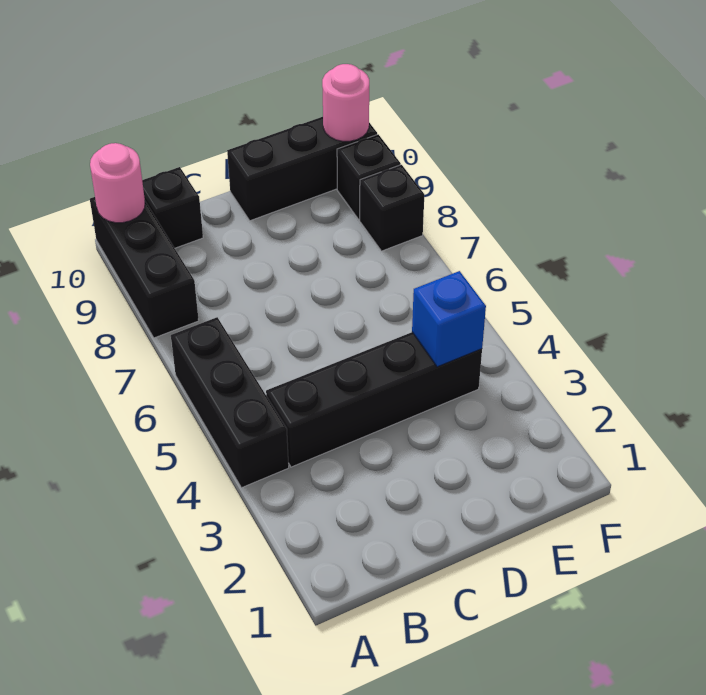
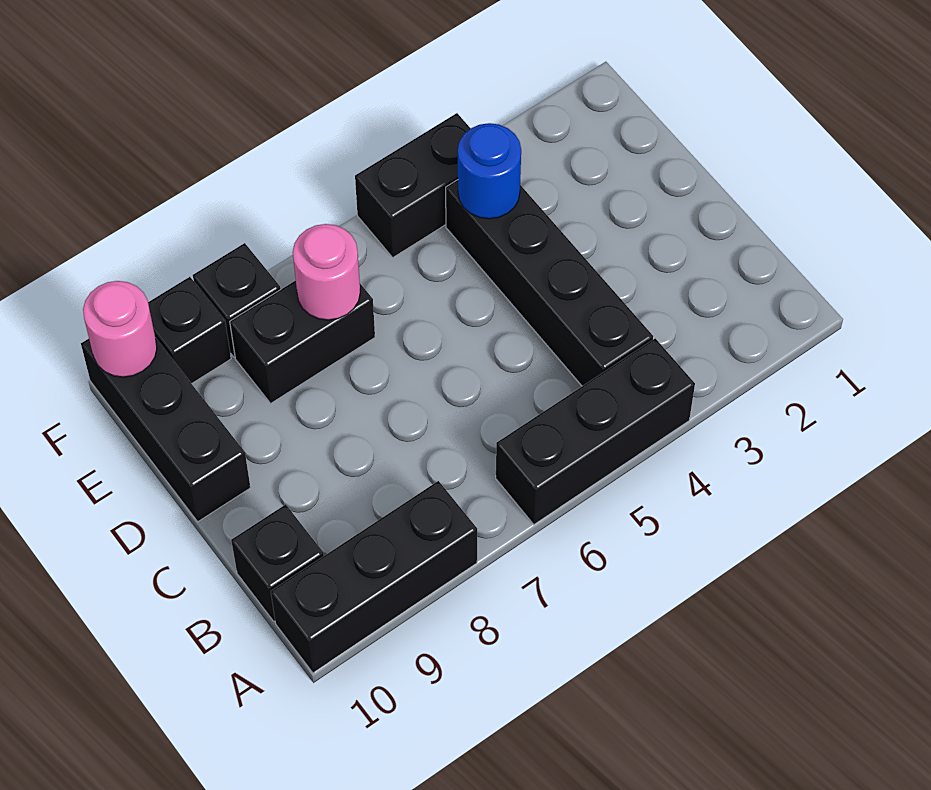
pink 1x1 round brick [90,143,145,223] -> pink 1x1 round brick moved to [293,224,360,320]
blue 1x1 brick [412,271,486,367] -> blue 1x1 round brick [458,123,521,219]
none -> black 1x2 brick [230,280,375,403]
none -> black 1x2 brick [355,113,471,257]

